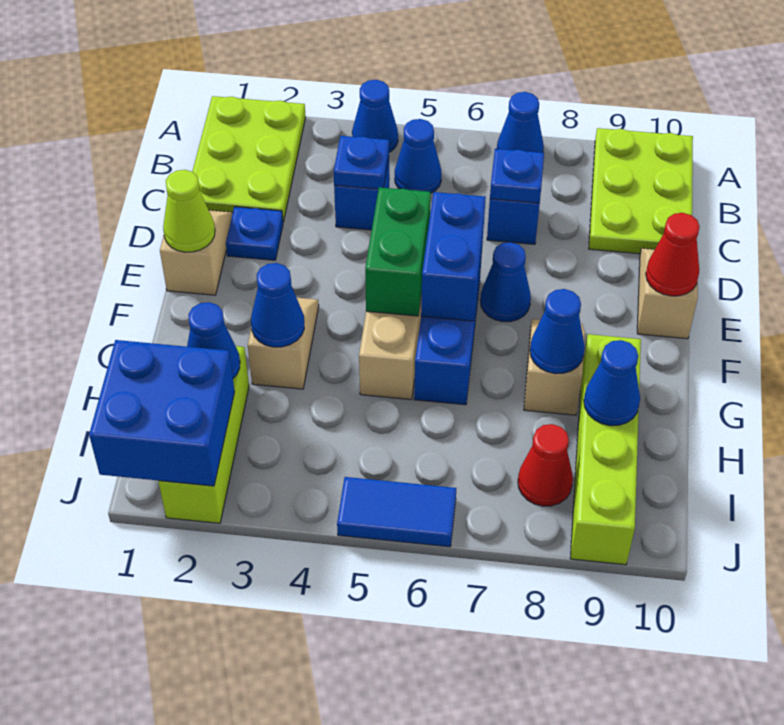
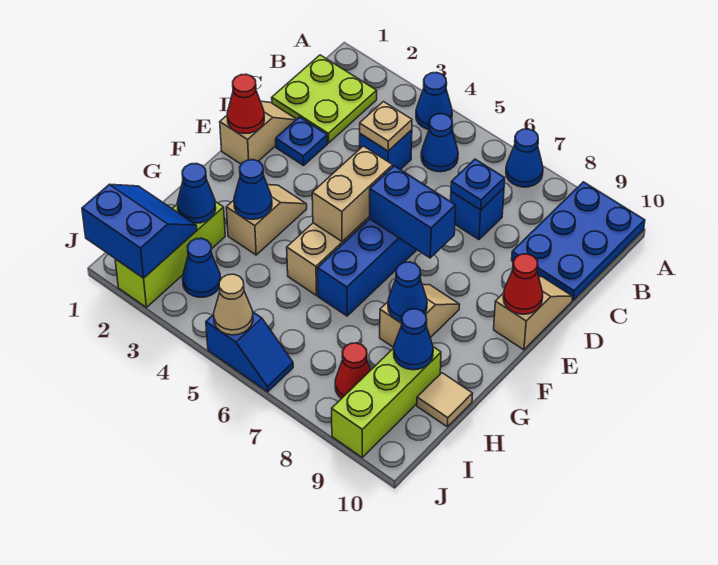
lime 2x3 plate [192,96,306,222] -> lime 2x2 plate [272,55,377,143]
lime 2x3 plate [589,128,693,254] -> blue 2x3 plate [512,182,645,300]
blue 1x1 plate [334,136,389,189] -> tan 1x1 plate [360,102,412,151]
lime 1x1 cone [163,170,215,252] -> red 1x1 cone [227,74,264,134]
green 1x2 brick [365,187,431,316] -> tan 1x2 brick [312,146,393,242]
blue 1x2 brick [421,192,486,321] -> blue 1x2 brick turned to [369,166,456,258]
blue 1x1 cone [480,242,531,322] -> blue 1x1 cone moved to [183,238,221,297]
lime 1x4 brick [570,334,641,565] -> lime 1x3 brick [332,347,441,457]
none -> tan 1x1 tile [417,373,473,427]
blue 2x2 brick [89,340,235,486] -> blue 2x2 slope [82,184,197,278]
blue 1x2 tile [337,477,456,547] -> blue 1x2 slope [206,312,293,392]
none -> tan 1x1 cone [214,274,253,335]

